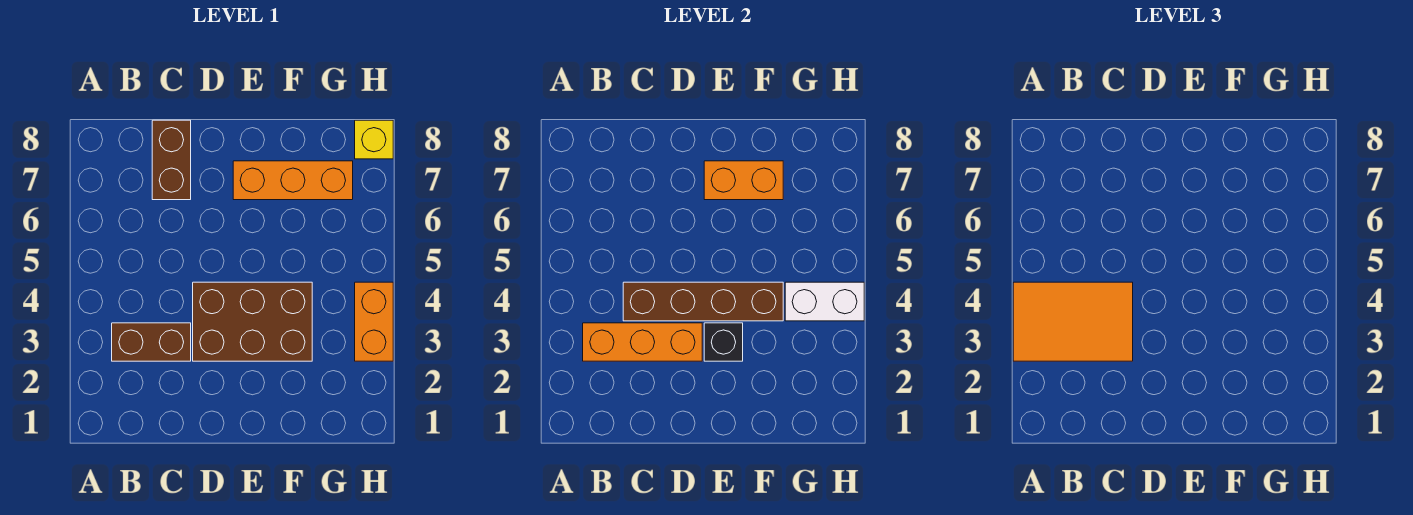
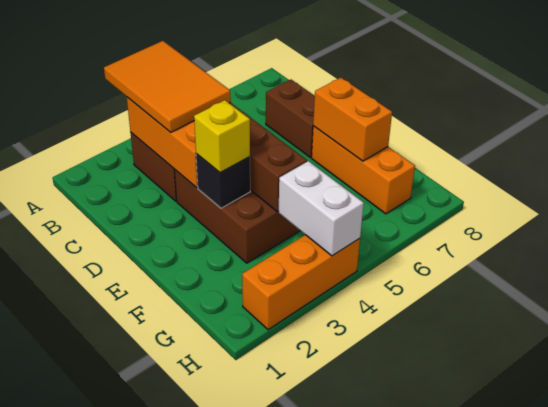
brown 1x2 brick [152,120,191,200] -> brown 1x2 brick turned to [266,80,315,158]
orange 1x2 brick [355,282,393,361] -> orange 1x3 brick [242,235,360,330]
yellow 1x1 brick [355,120,393,159] -> yellow 1x1 brick moved to [194,100,250,172]

